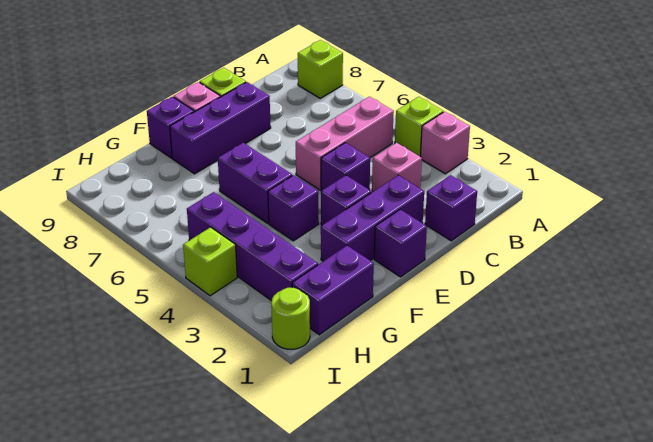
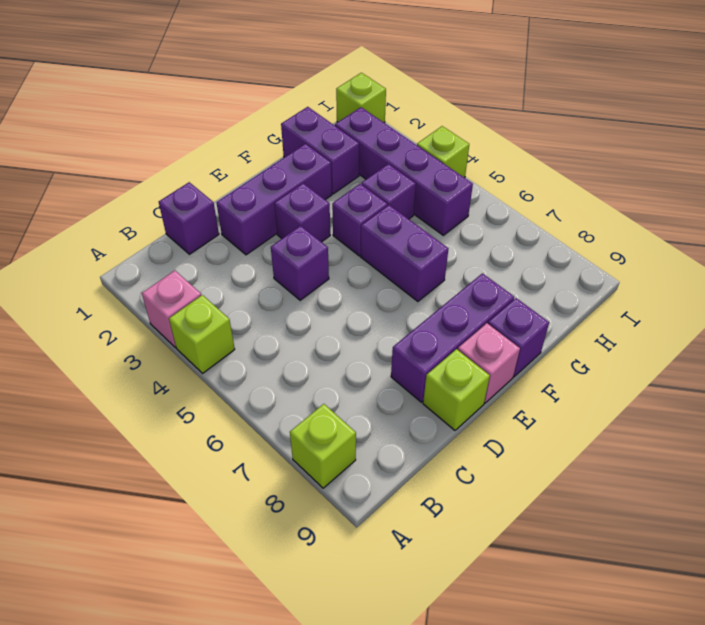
pink 1x3 brick [296,97,394,190] -> none
pink 1x1 brick [372,143,422,191] -> none
purple 1x1 brick [374,210,427,277] -> purple 1x1 brick moved to [362,164,416,219]
purple 1x2 brick [292,246,374,335] -> purple 1x2 brick turned to [281,107,359,194]
lime 1x1 round brick [271,288,310,349] -> lime 1x1 brick [336,73,386,123]

